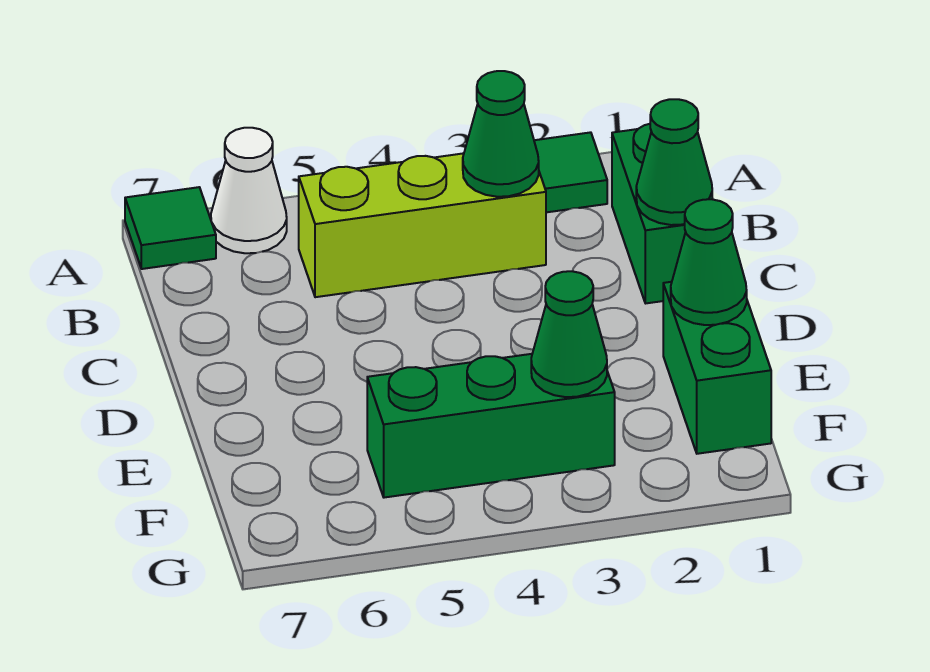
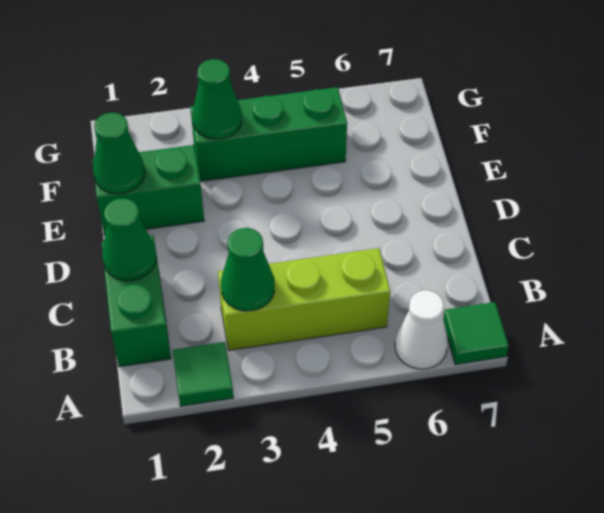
green 1x2 brick [663,282,771,454] -> green 1x2 brick turned to [92,145,204,235]

